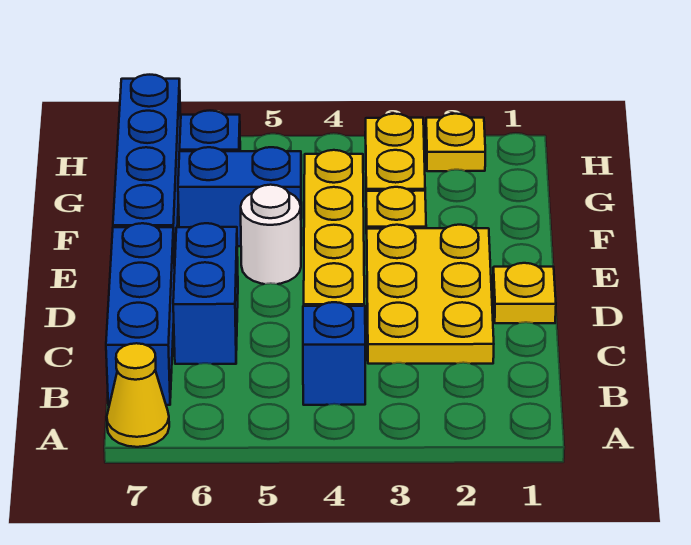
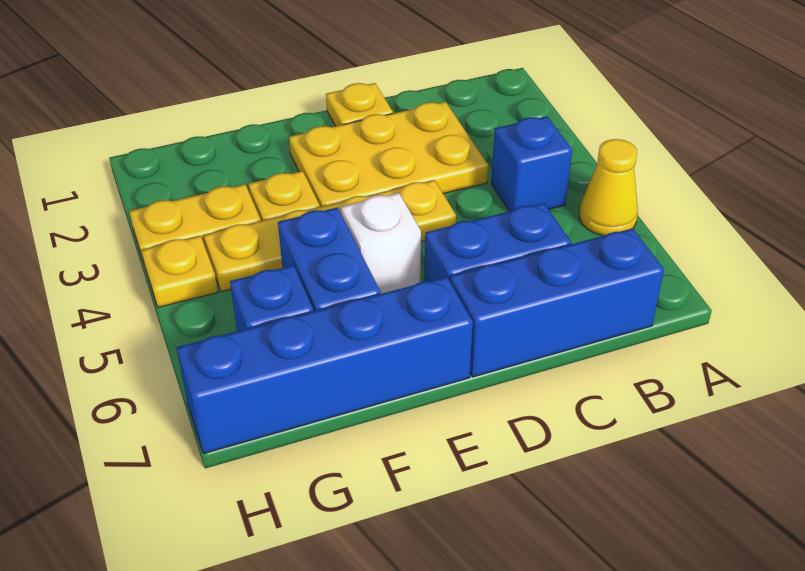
yellow 1x1 cone [107,343,169,447] -> yellow 1x1 cone moved to [579,139,638,236]
white 1x1 round brick [241,185,301,284] -> white 1x1 brick [341,193,421,294]
yellow 1x1 plate [426,114,485,171] -> yellow 1x1 plate moved to [141,236,218,307]

